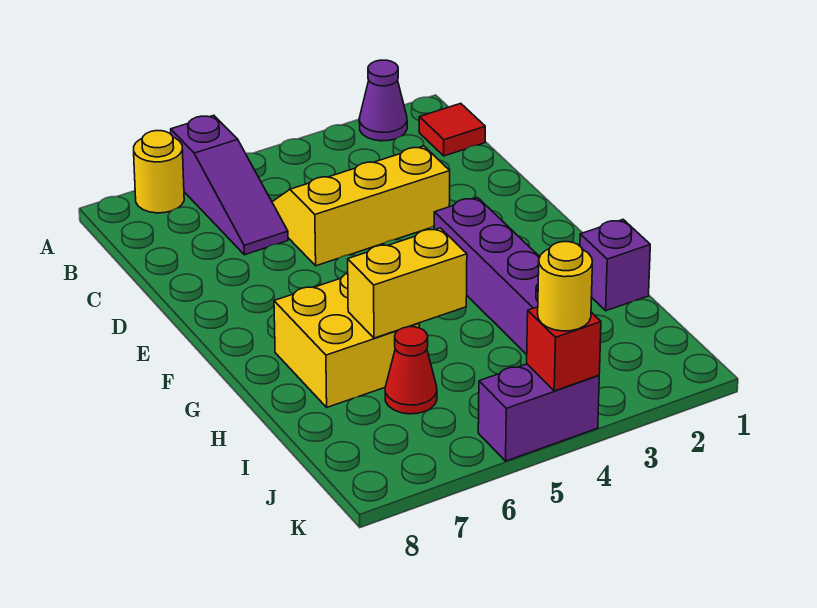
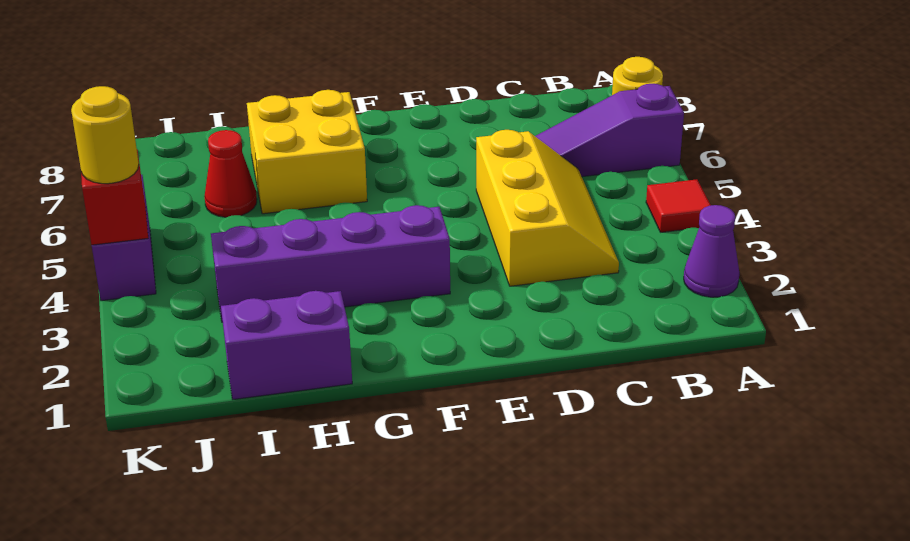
red 1x1 tile [419,103,485,156] -> red 1x1 tile moved to [646,179,711,232]
purple 1x1 brick [580,220,650,311] -> purple 1x2 brick [221,291,352,399]
yellow 1x2 brick [348,228,467,338] -> none

